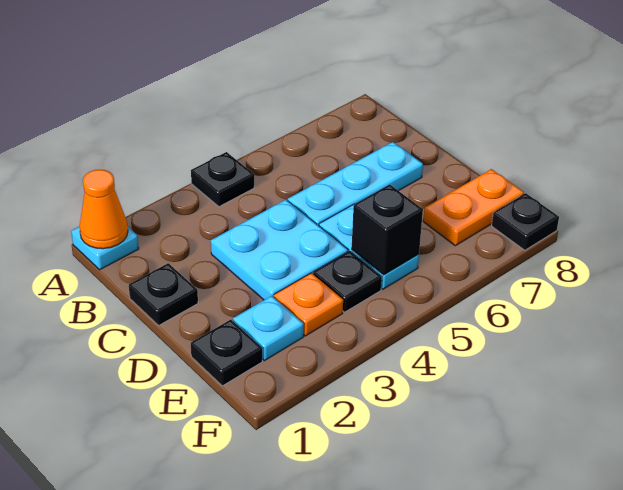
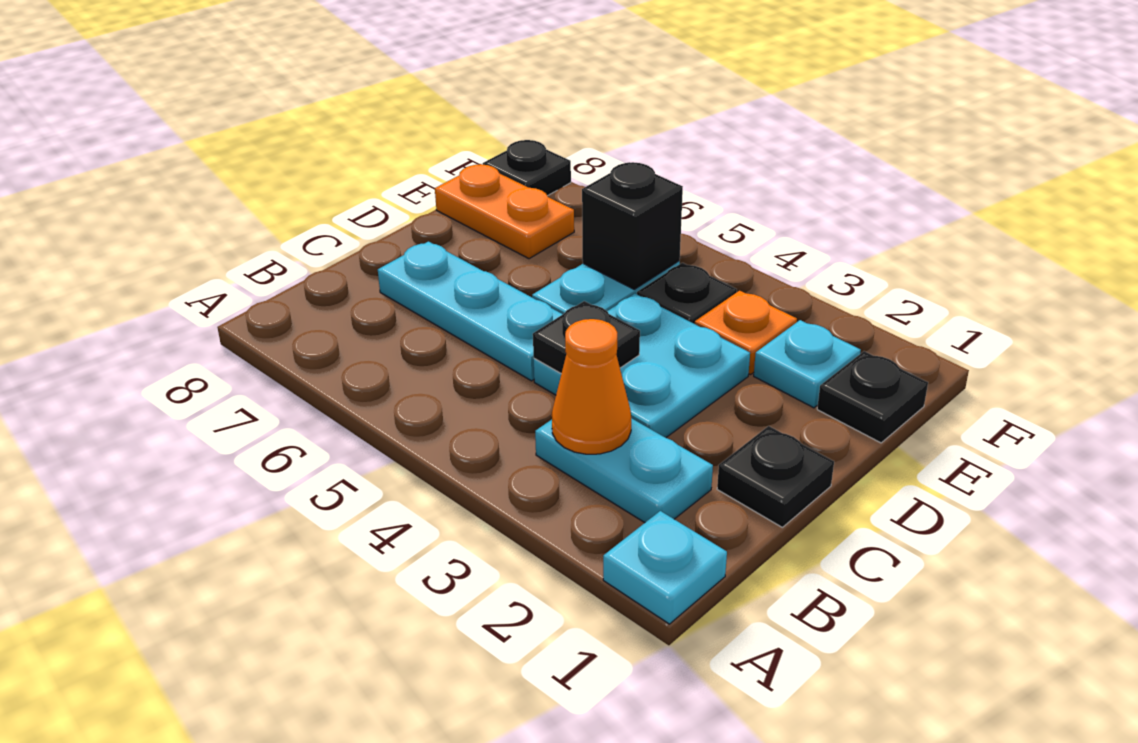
orange 1x1 cone [79,170,128,249] -> orange 1x1 cone moved to [552,319,631,454]
black 1x1 plate [191,152,254,207] -> black 1x1 plate moved to [533,301,640,374]
none -> cyan 1x2 plate [535,418,713,523]

